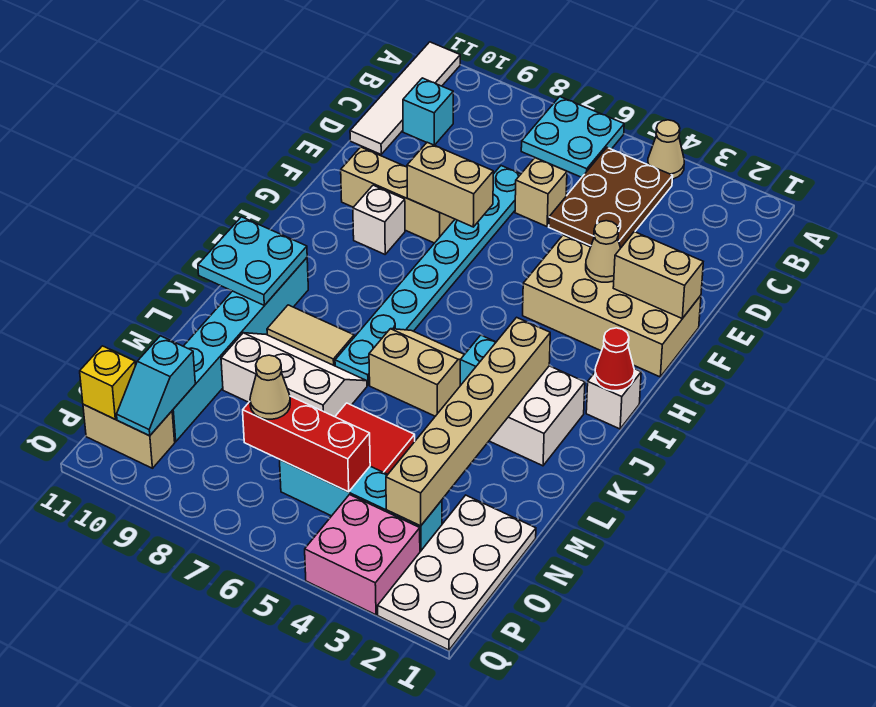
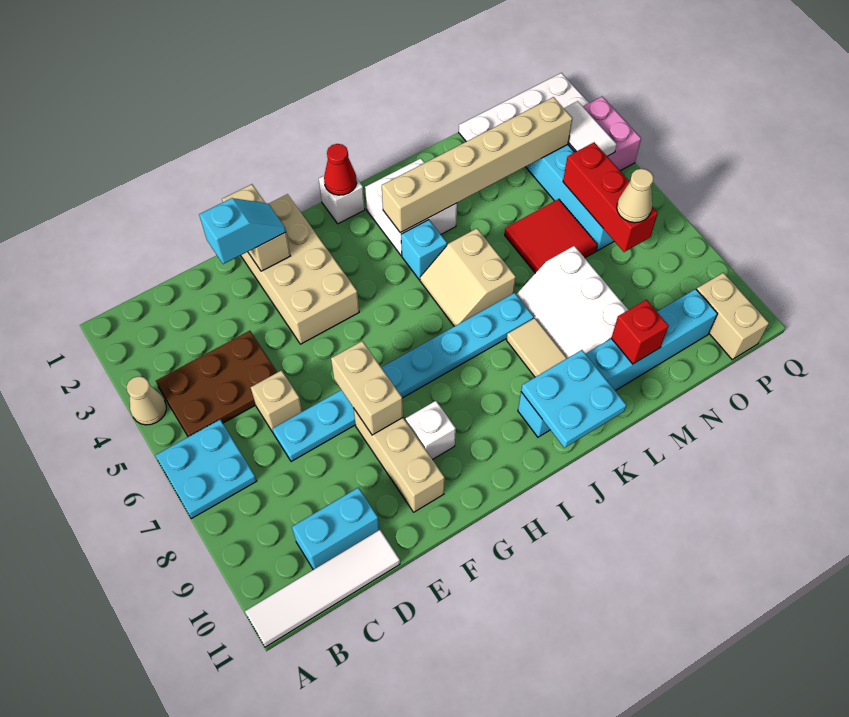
cyan 1x1 brick [403,78,453,145] -> cyan 1x2 brick [292,488,379,570]
tan 1x1 cone [586,221,620,282] -> none
none -> red 1x1 brick [611,300,669,364]
cyan 1x2 slope [117,336,195,436] -> cyan 1x2 slope moved to [199,198,286,264]
none -> white 1x2 tile [564,101,617,156]
yellow 1x1 brick [80,346,135,419] -> none

